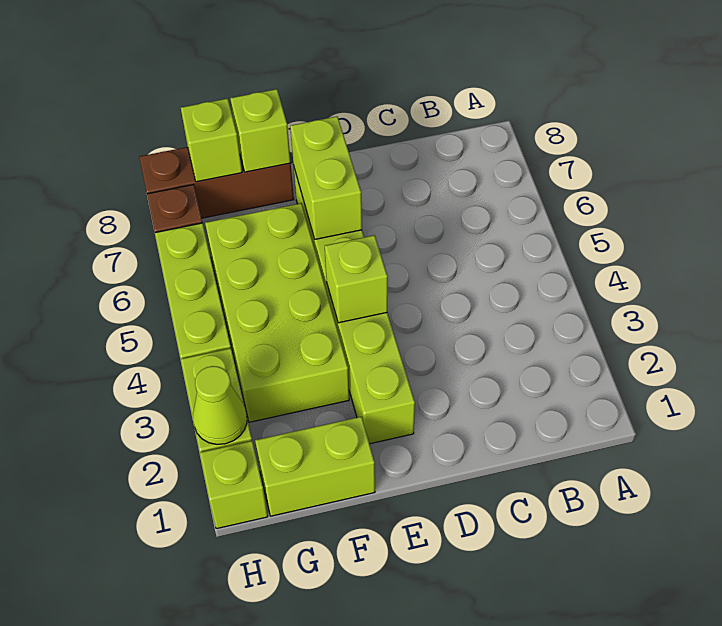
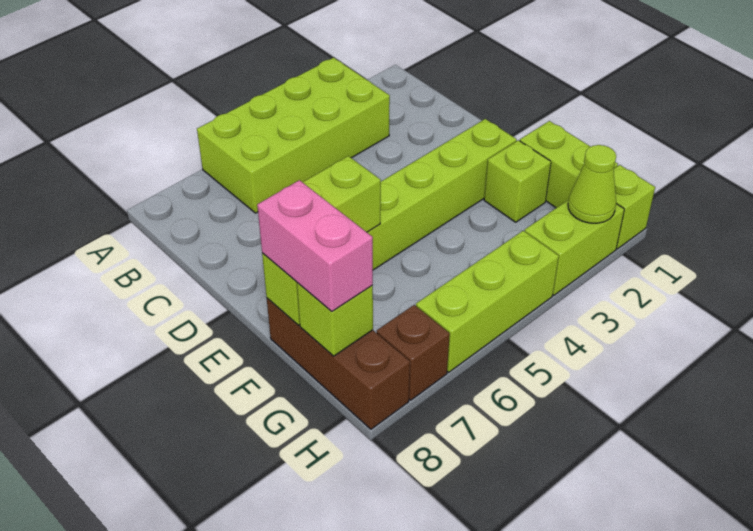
lime 1x1 brick [325,235,388,323] -> lime 1x1 brick moved to [484,140,551,222]
lime 2x4 brick [205,203,349,422] -> lime 2x4 brick moved to [197,58,390,213]
none -> pink 1x2 brick [257,180,373,311]

